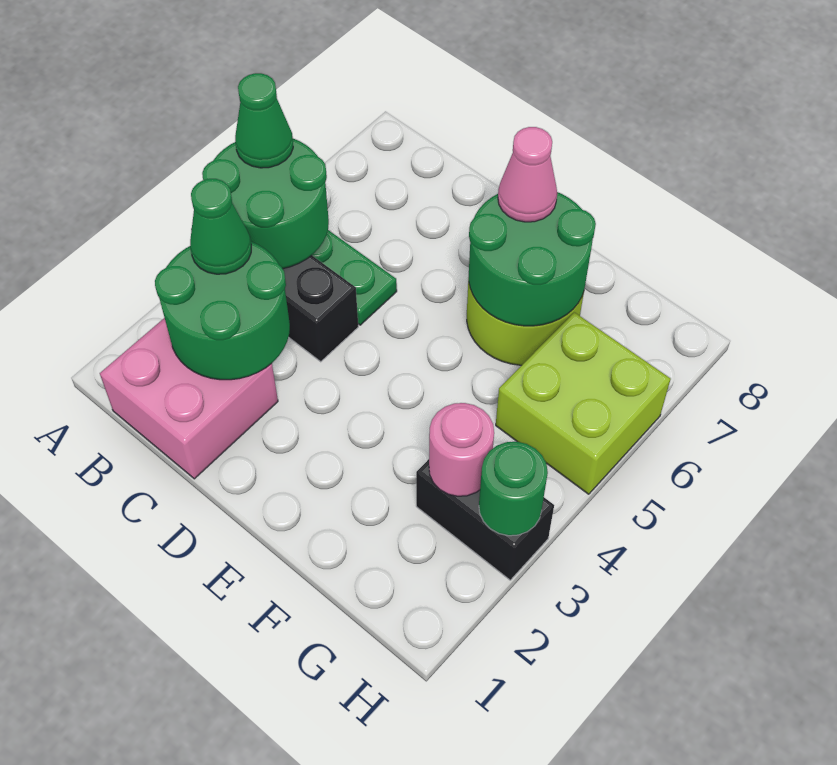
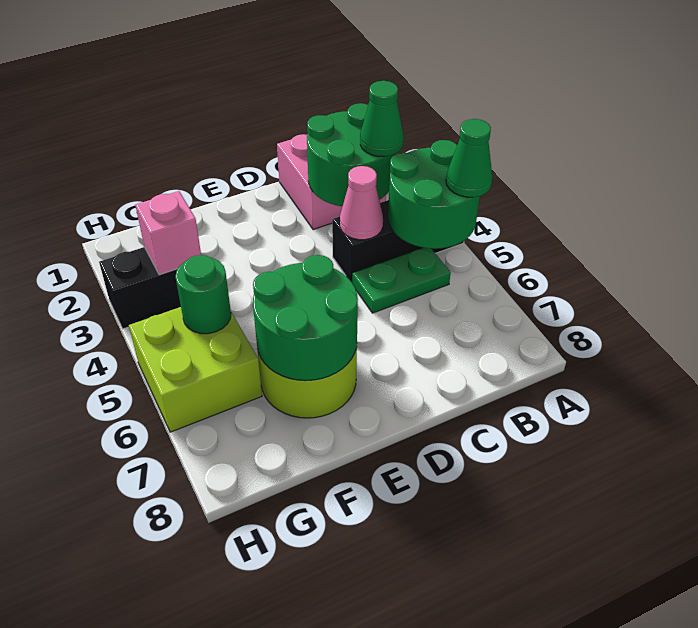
pink 1x1 cone [498,127,557,222] -> pink 1x1 cone moved to [340,166,383,240]
pink 1x1 round brick [429,403,494,496] -> pink 1x1 brick [136,191,201,275]
green 1x1 round brick [479,442,548,536] -> green 1x1 round brick moved to [175,255,231,334]

